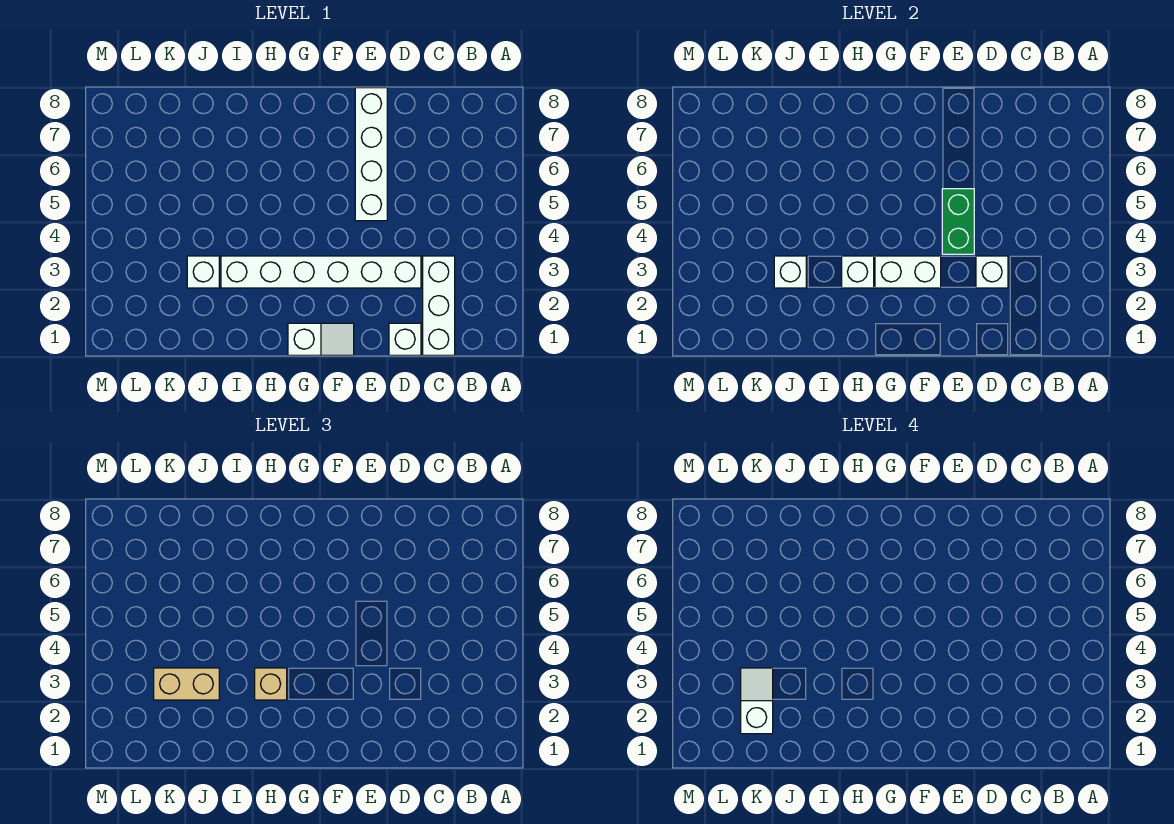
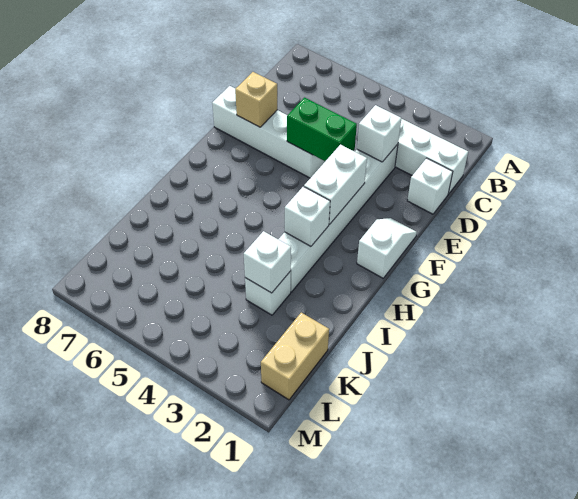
tan 1x1 brick [255,668,287,700] -> tan 1x1 brick moved to [235,72,277,127]
tan 1x2 brick [154,668,219,700] -> tan 1x2 brick moved to [261,313,329,400]
white 1x2 slope [741,668,773,734] -> none

